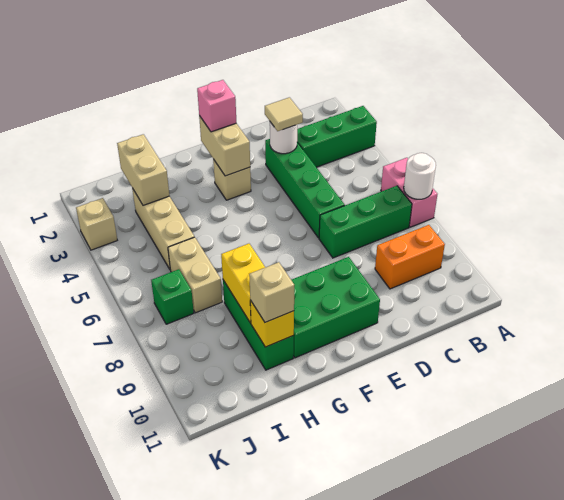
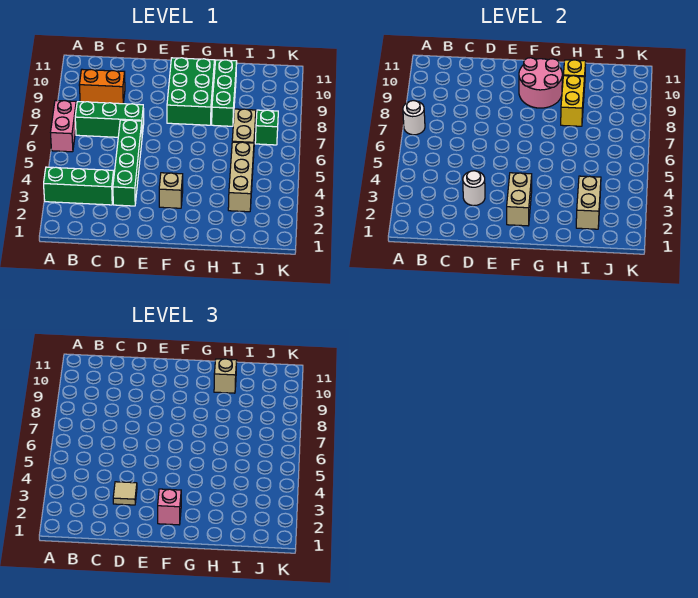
green 2x3 brick [292,257,380,358] -> green 2x3 brick turned to [167,58,215,125]
none -> pink 2x2 round brick [519,58,562,108]
tan 1x1 brick [76,198,117,250] -> none

